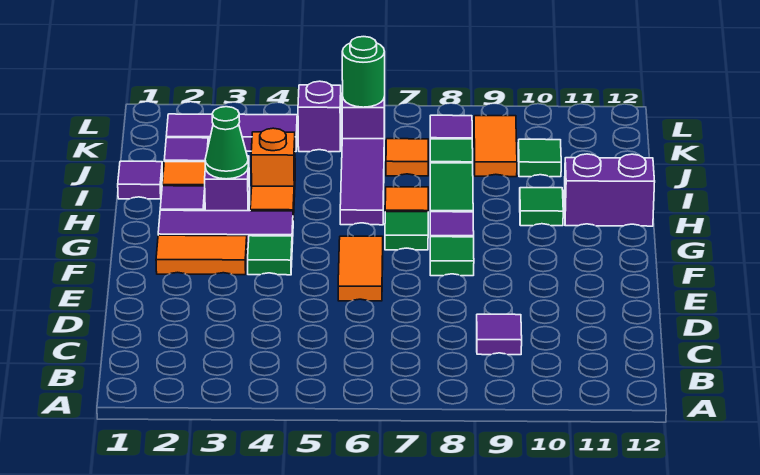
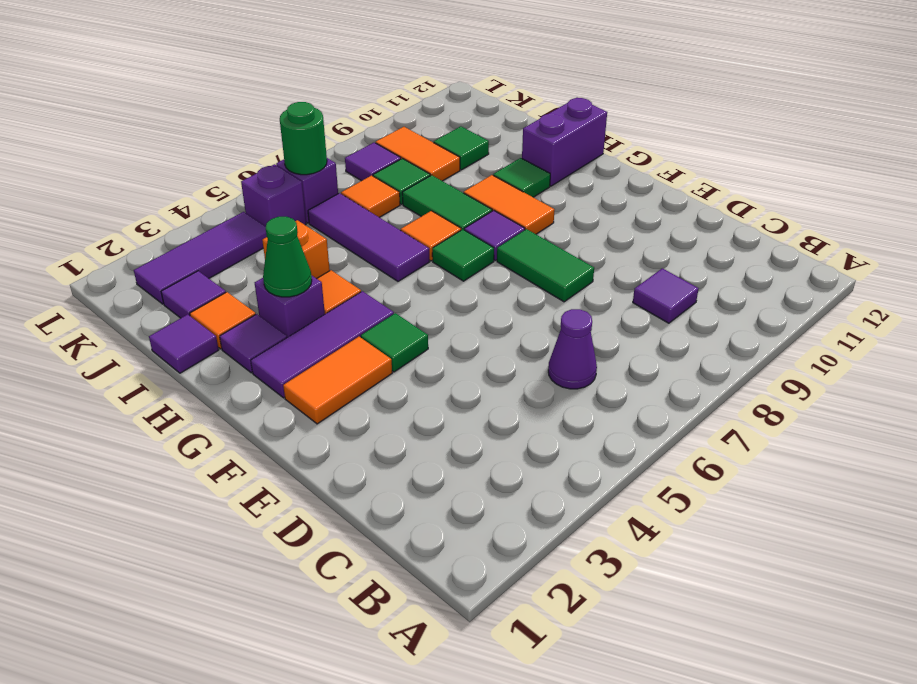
none -> purple 1x1 cone [548,309,597,389]
orange 1x2 tile [338,236,383,301] -> orange 1x2 tile moved to [464,175,555,234]
green 1x1 tile [430,237,474,276] -> green 1x2 tile [497,229,594,302]

